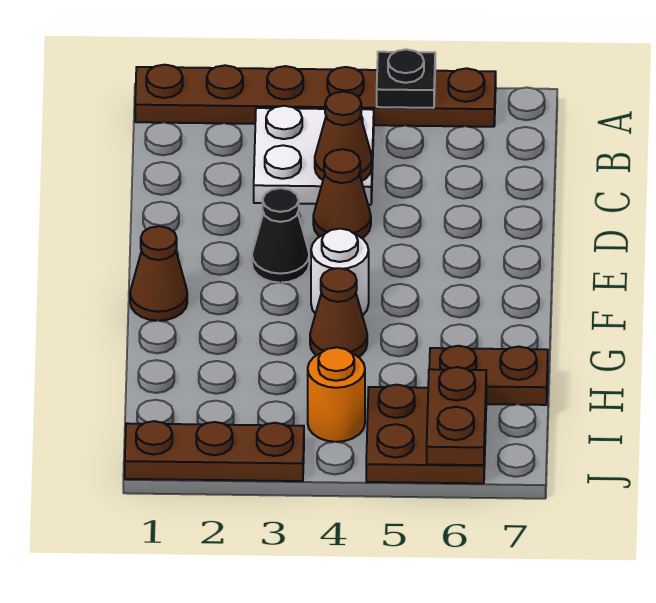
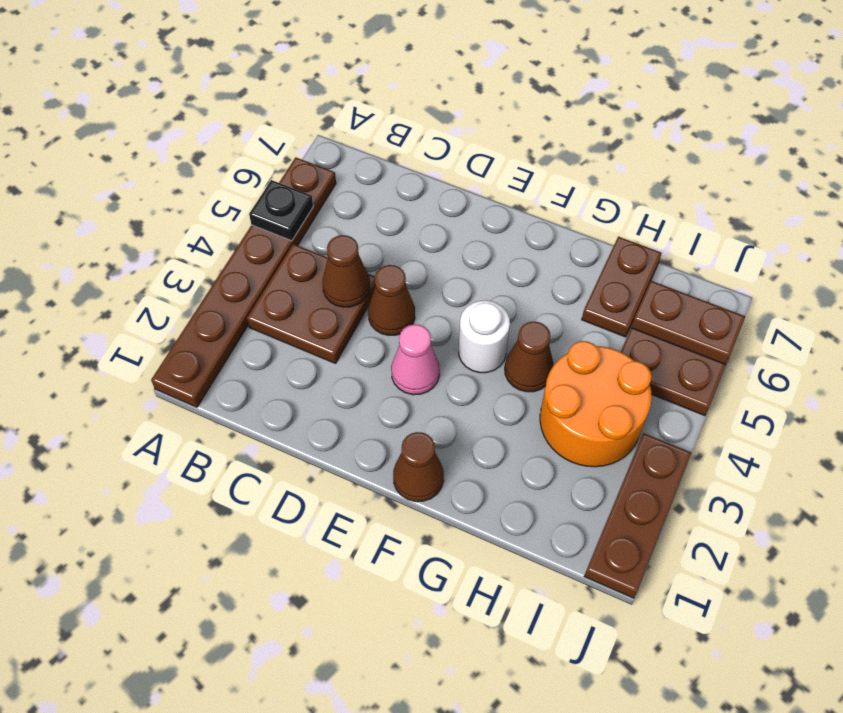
white 2x2 plate [254,106,374,205] -> brown 2x2 plate [247,244,375,364]
black 1x1 cone [252,188,309,283] -> pink 1x1 cone [391,324,440,395]
orange 1x1 round brick [308,347,365,442] -> orange 2x2 round brick [540,341,652,467]

